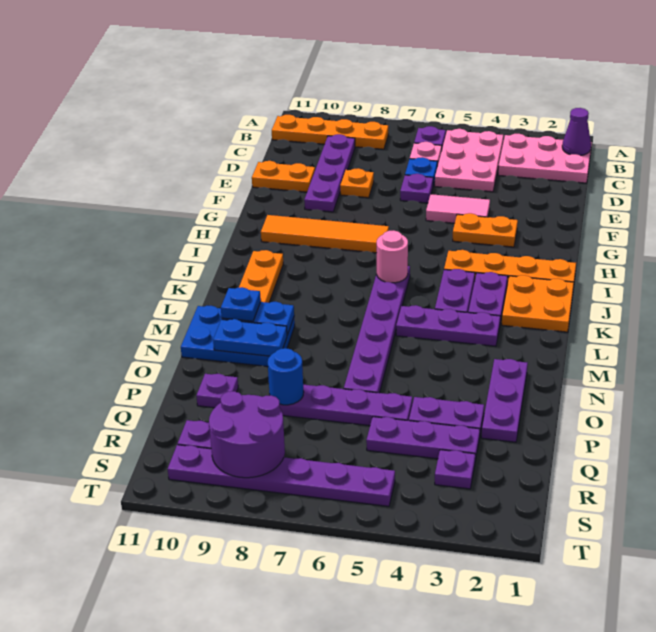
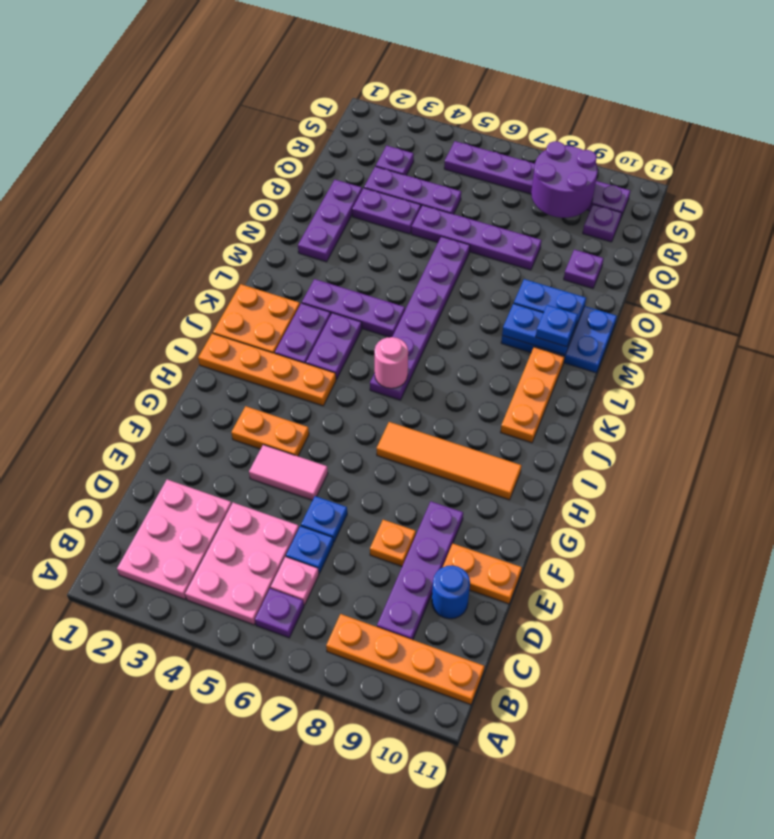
pink 2x3 plate [498,134,592,183] -> pink 2x3 plate turned to [117,480,232,599]
purple 1x1 cone [562,108,591,156] -> none
purple 1x1 plate [400,174,433,203] -> blue 1x1 plate [301,496,347,543]
blue 1x1 round brick [268,348,304,405] -> blue 1x1 round brick moved to [432,565,470,619]

